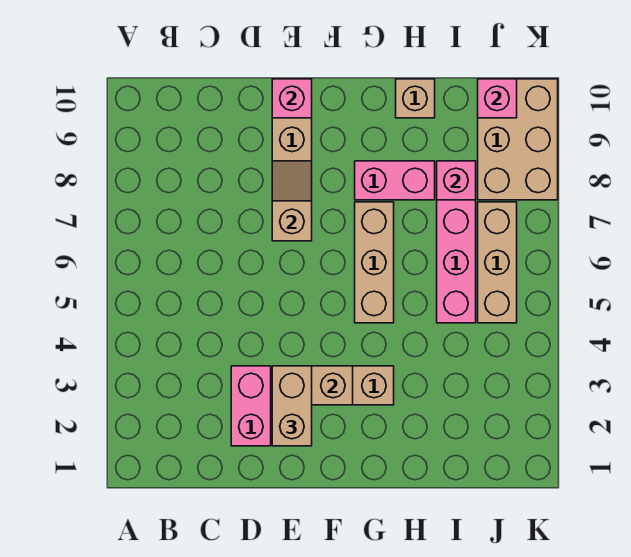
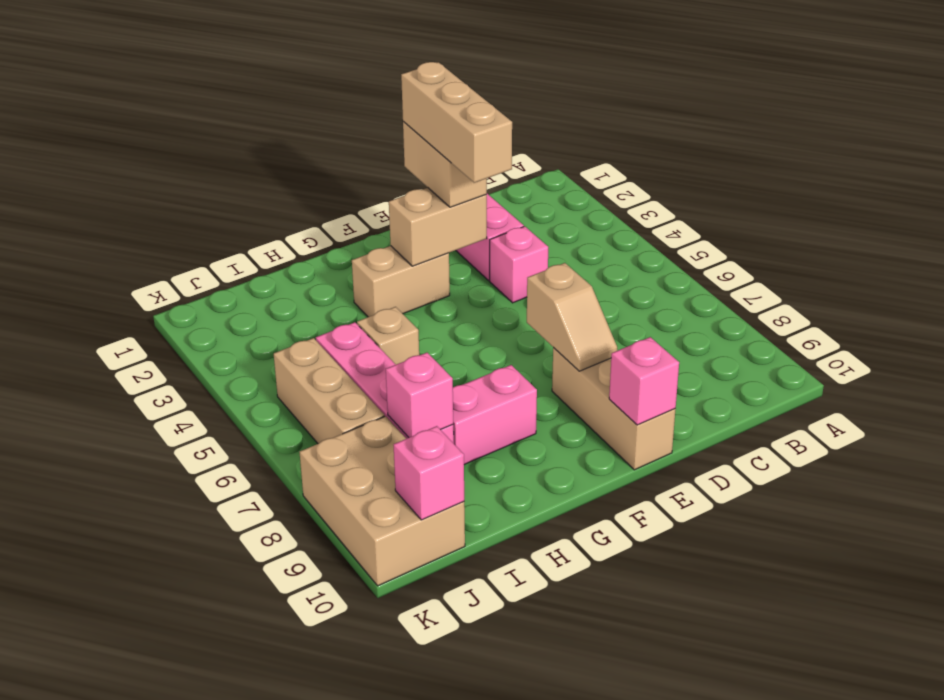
none -> pink 1x1 brick [490,226,548,303]
tan 1x3 brick [355,202,394,323] -> tan 1x3 brick moved to [401,62,512,183]
tan 1x1 brick [396,79,435,118] -> tan 1x1 brick moved to [357,307,419,364]

